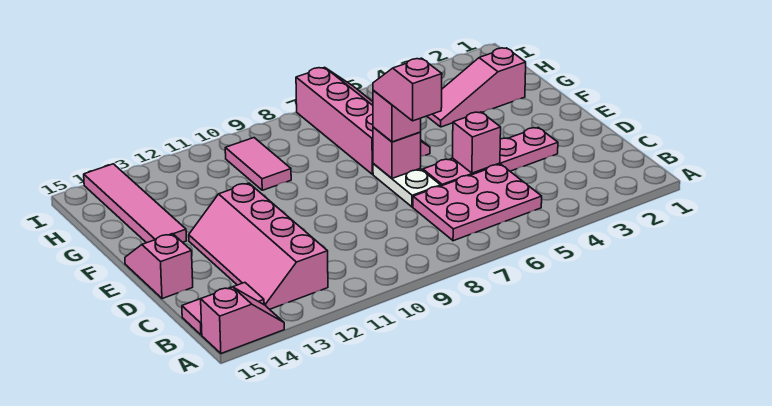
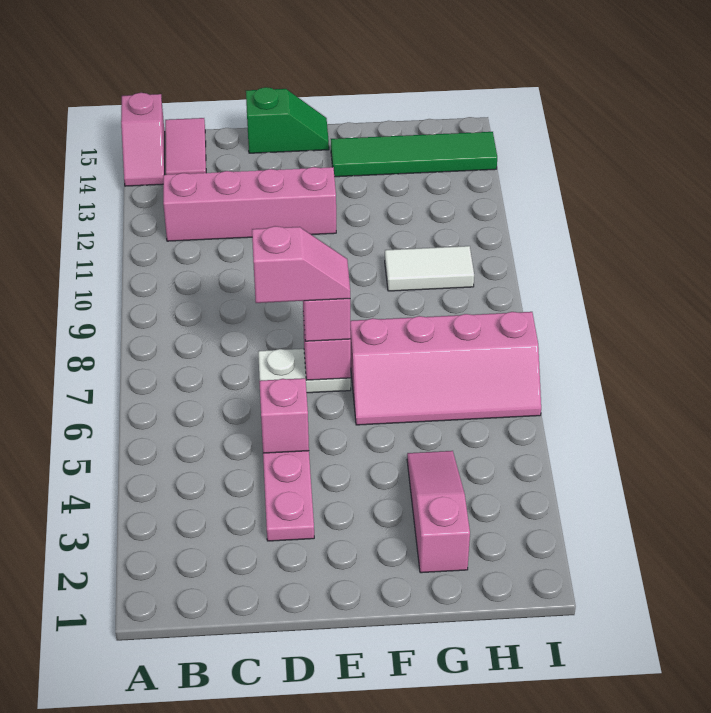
pink 2x3 plate [413,164,542,241] -> none
pink 1x2 slope [125,234,193,299] -> green 1x2 slope [246,87,329,153]
pink 1x4 tile [84,164,187,243] -> green 1x4 tile [331,132,497,177]
pink 1x2 tile [225,138,291,190] -> white 1x2 tile [385,246,474,291]

